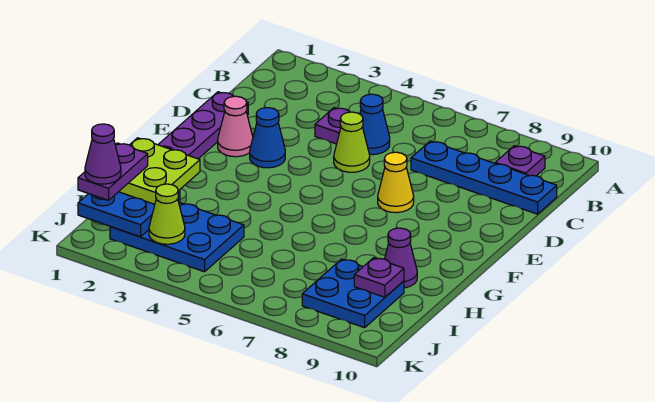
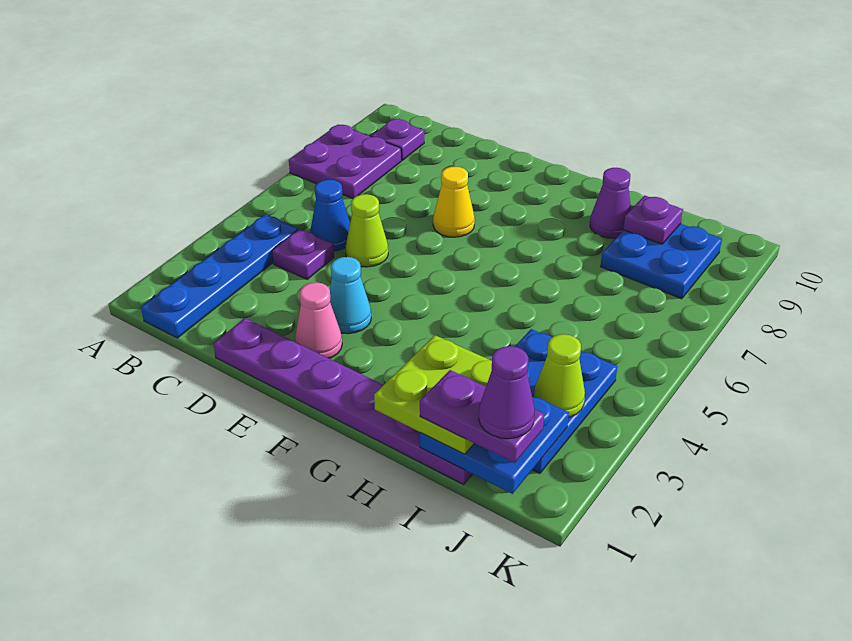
none -> purple 2x2 plate [289,125,401,199]
blue 1x4 plate [411,141,557,214] -> blue 1x4 plate moved to [141,214,298,338]
blue 1x1 cone [250,108,285,168] -> cyan 1x1 cone [330,257,371,334]

